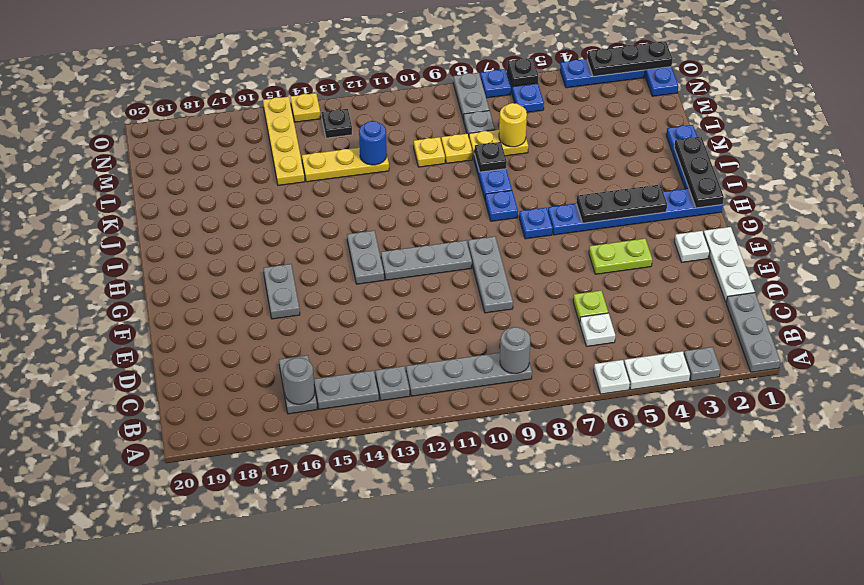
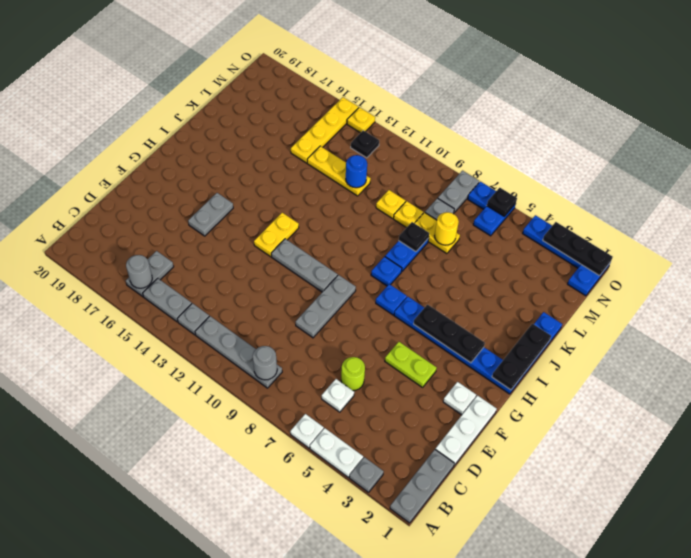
lime 1x1 plate [573,290,608,323] -> lime 1x1 round brick [341,357,365,391]
grey 1x2 plate [347,231,384,284] -> yellow 1x2 plate [254,213,299,257]

